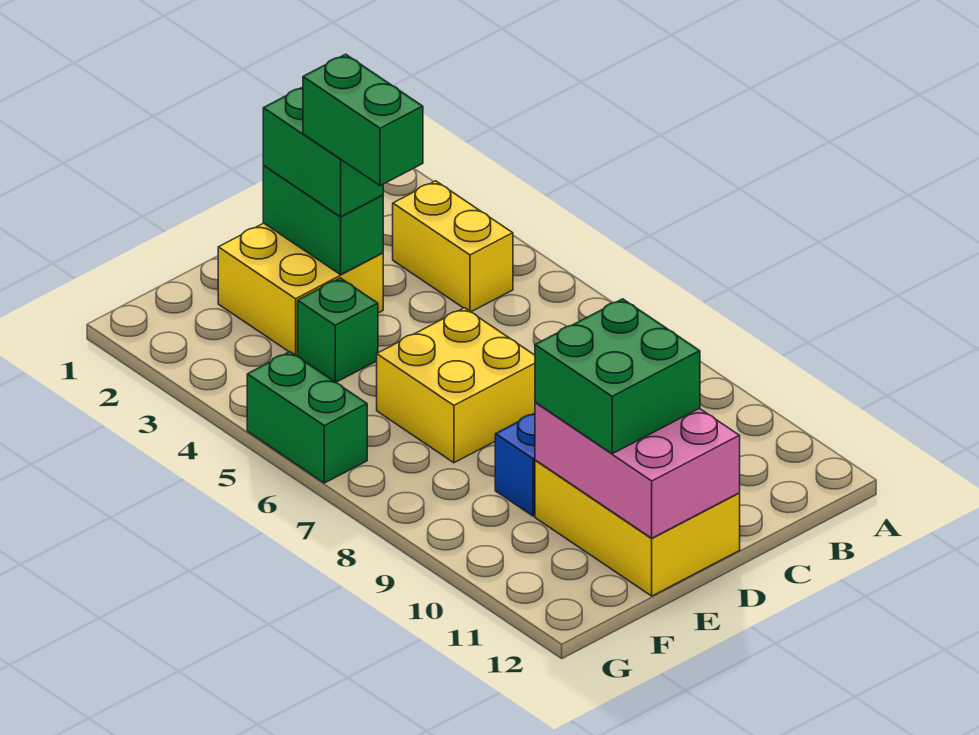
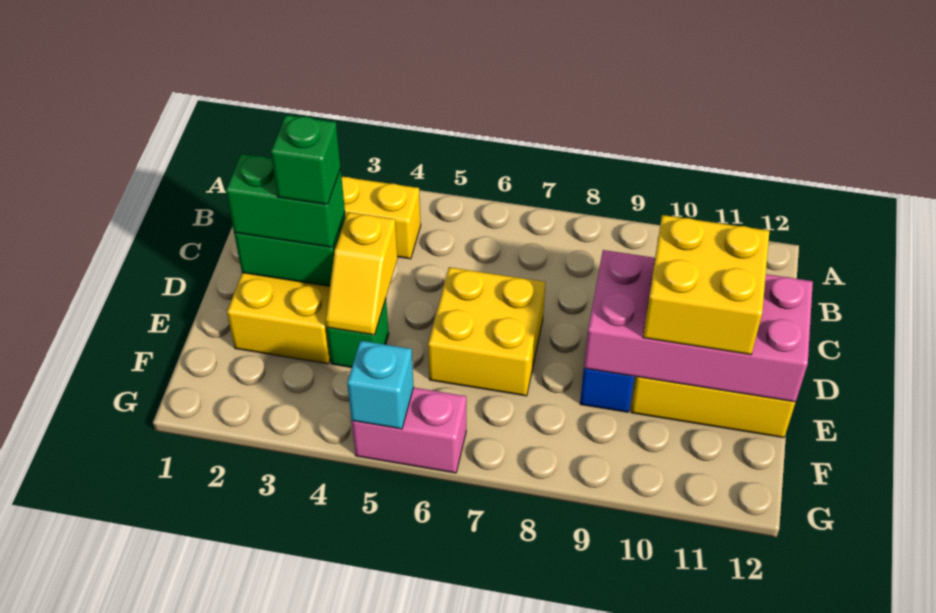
green 1x2 brick [303,54,423,186] -> green 1x1 brick [271,115,341,205]
none -> yellow 1x2 slope [326,212,398,335]
pink 2x3 brick [535,402,740,538] -> pink 2x4 brick [584,250,813,402]
green 2x2 brick [535,299,700,454] -> yellow 2x2 brick [643,215,769,355]
green 1x2 brick [247,352,367,483] -> pink 1x2 brick [352,388,466,473]
none -> cyan 1x1 brick [347,341,414,429]

